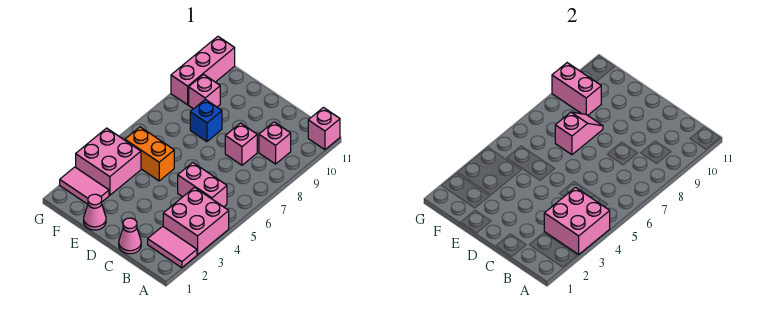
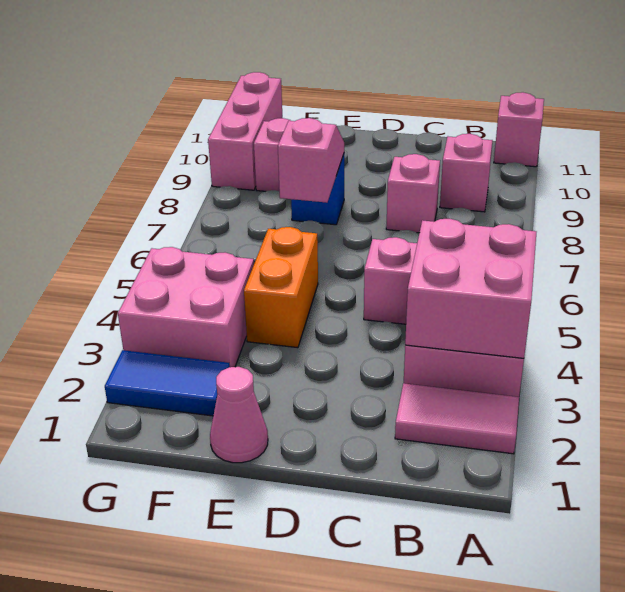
pink 1x1 cone [119,218,141,254] -> none
orange 1x2 brick [125,127,174,181] -> orange 1x2 brick turned to [244,227,318,348]
pink 1x2 tile [60,167,109,204] -> blue 1x2 tile [105,350,230,416]
pink 1x2 brick [552,63,601,115] -> none

